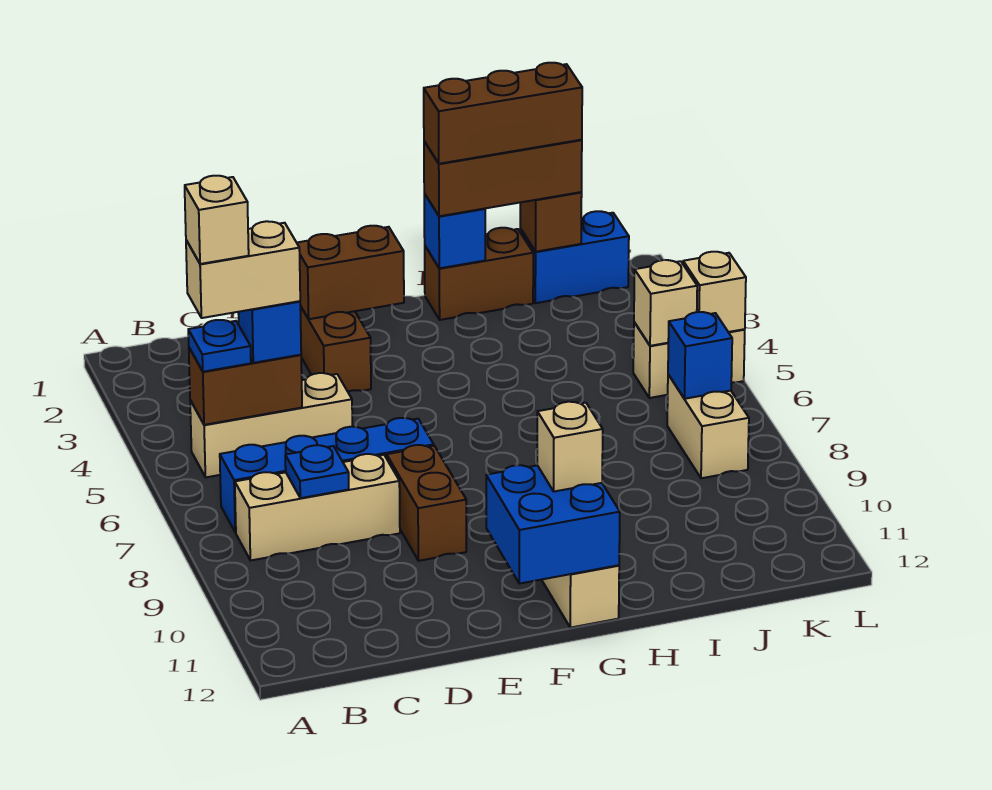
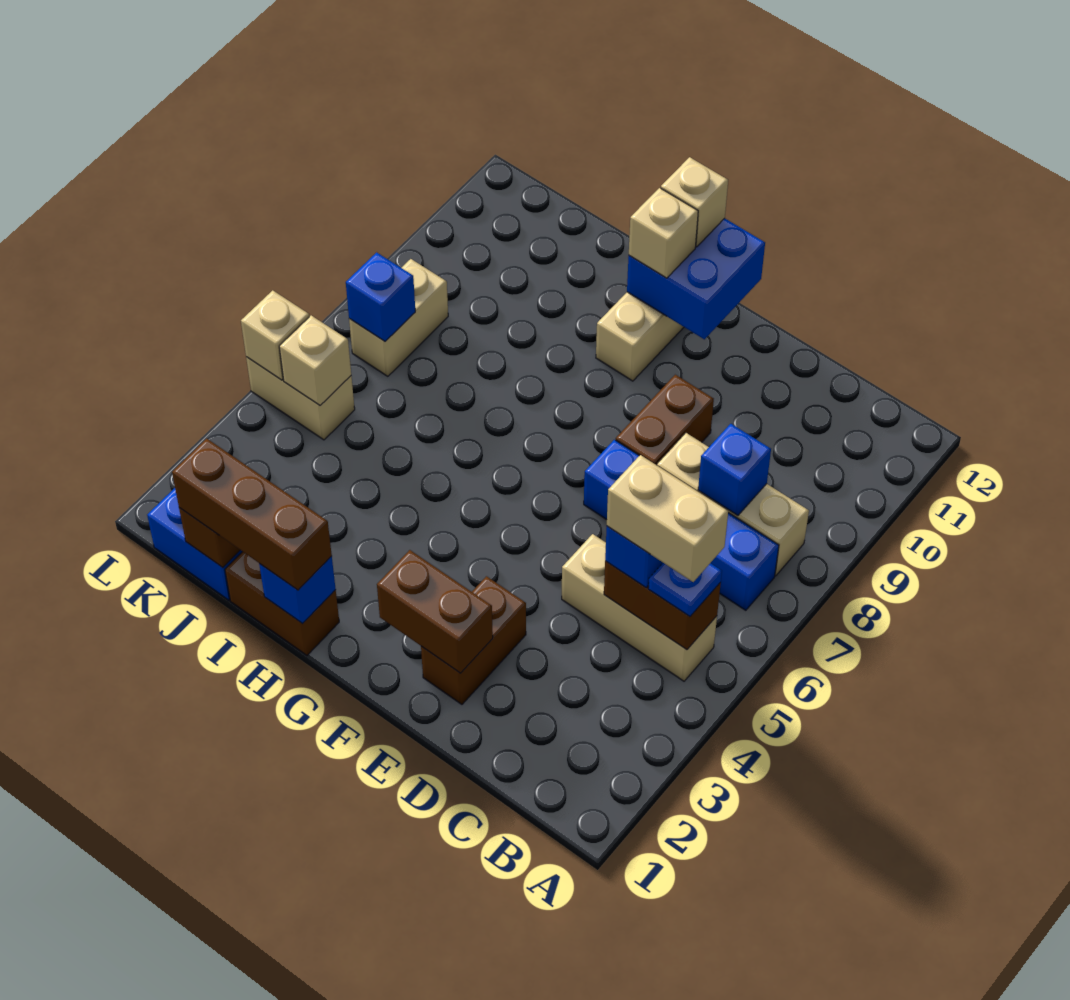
tan 1x1 brick [185,176,249,264] -> tan 1x1 brick moved to [661,157,728,247]
blue 1x1 plate [285,445,349,498] -> blue 1x1 brick [698,424,771,515]
brown 1x3 brick [424,63,582,164] -> none

